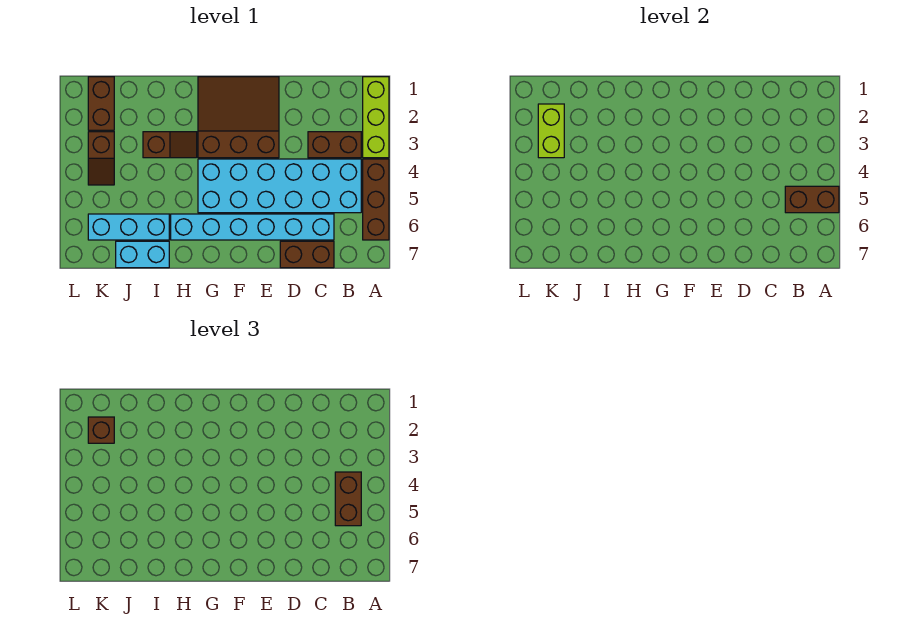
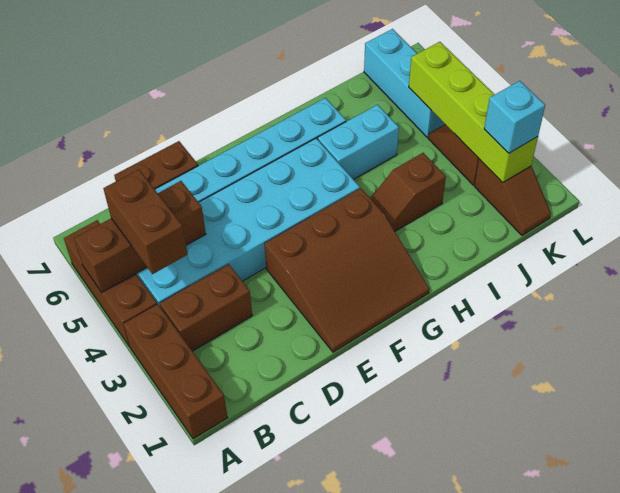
lime 1x3 brick [363,77,389,158] -> brown 1x3 brick [124,304,227,439]
brown 1x2 brick [785,186,839,213] -> brown 1x3 brick [74,181,206,292]
cyan 1x3 brick [88,214,169,240] -> cyan 1x3 brick turned to [364,29,445,137]
cyan 1x2 brick [116,241,169,268] -> cyan 1x2 brick moved to [318,105,399,179]
brown 1x2 brick [88,77,114,130] -> brown 1x2 slope [474,159,551,235]
lime 1x2 brick [538,104,564,158] -> lime 1x4 brick [409,42,538,183]
brown 1x1 brick [88,417,114,443] -> cyan 1x1 brick [484,81,545,153]

